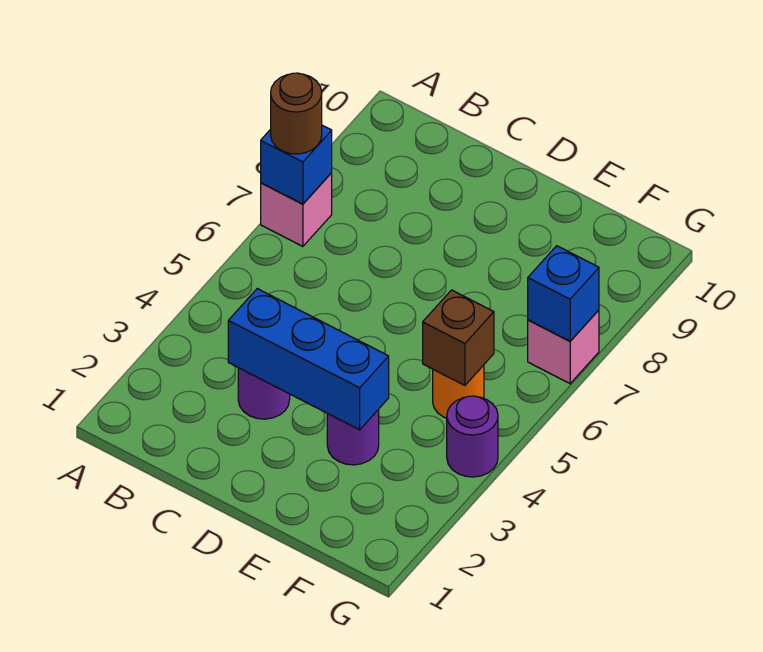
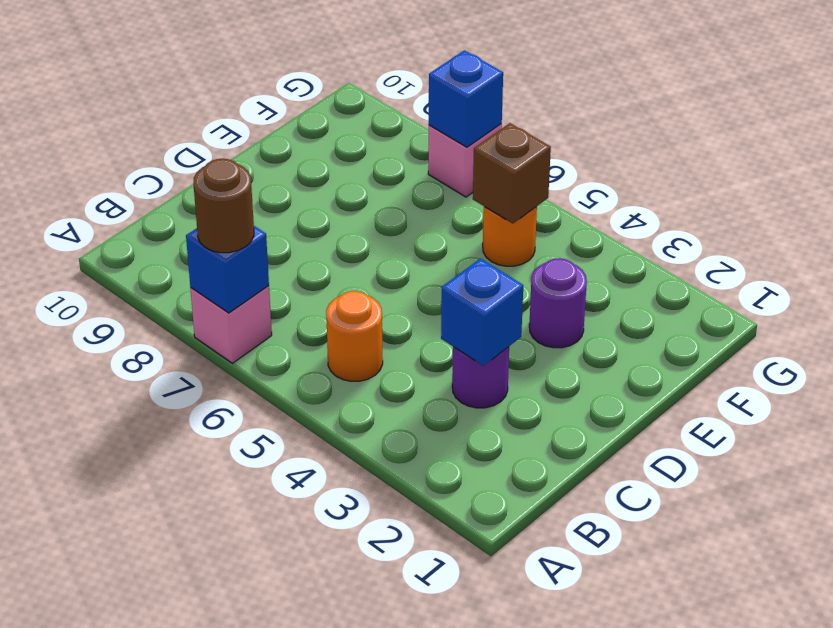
none -> orange 1x1 round brick [326,291,383,381]
blue 1x3 brick [228,289,389,430] -> blue 1x1 brick [441,258,523,366]
purple 1x1 round brick [447,396,498,477] -> none

